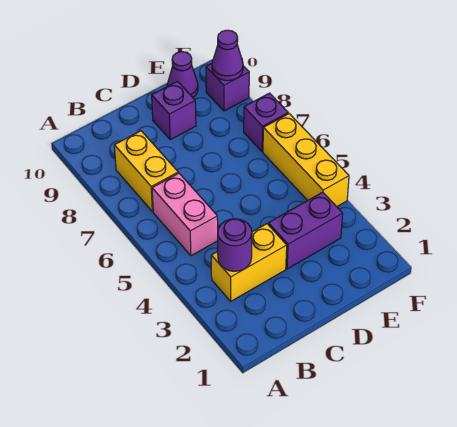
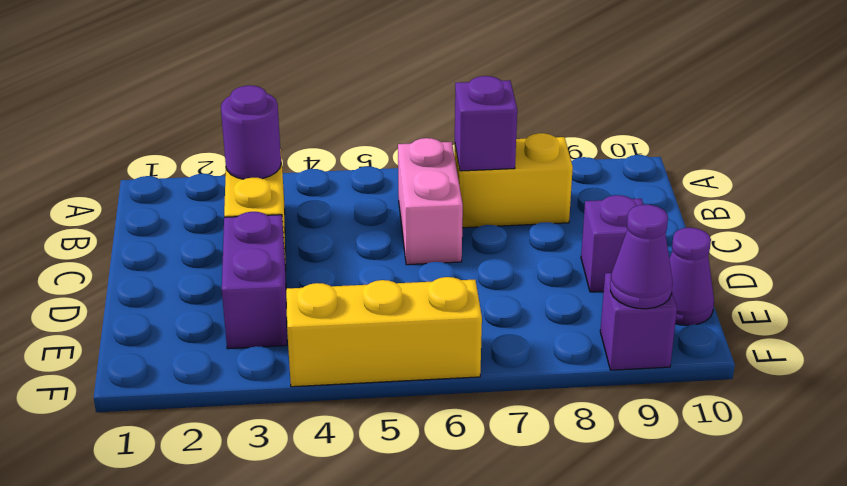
pink 1x2 brick [152,173,218,256] -> pink 1x2 brick turned to [398,138,463,265]
purple 1x1 brick [244,93,288,152] -> purple 1x1 brick moved to [455,76,517,171]

